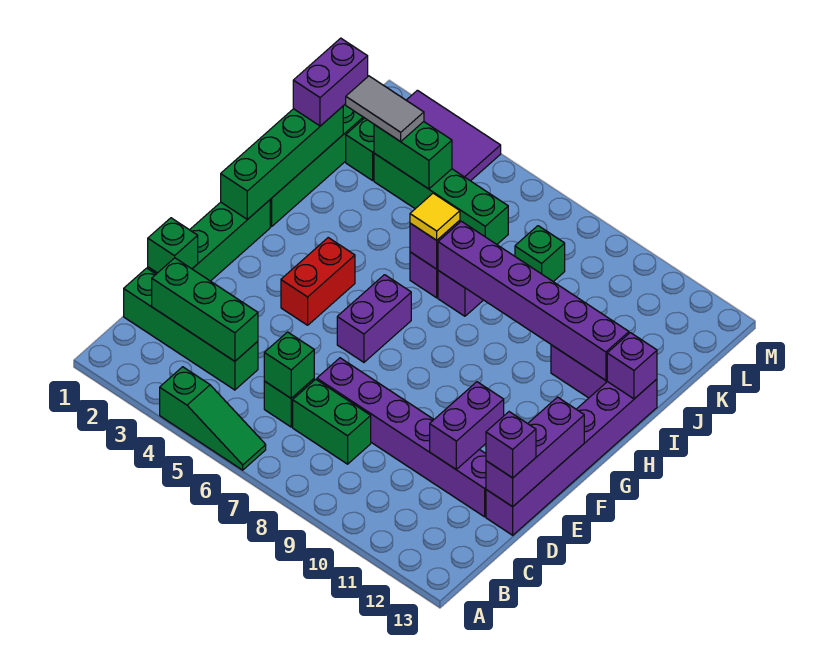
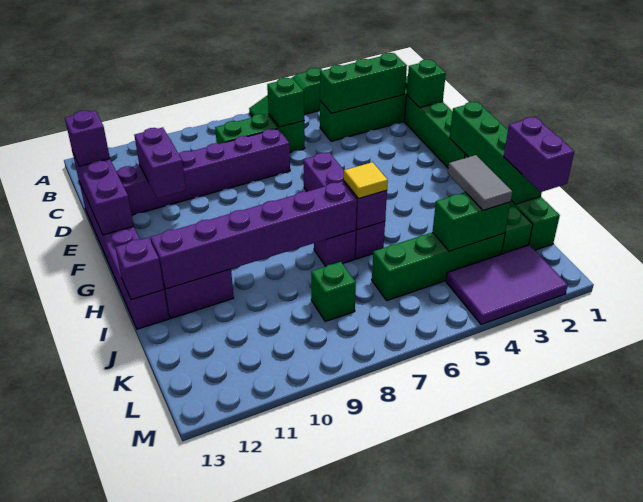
red 1x2 brick [281,238,355,325] -> none
grey 1x2 tile [346,76,424,142] -> grey 1x2 tile turned to [448,155,512,210]

